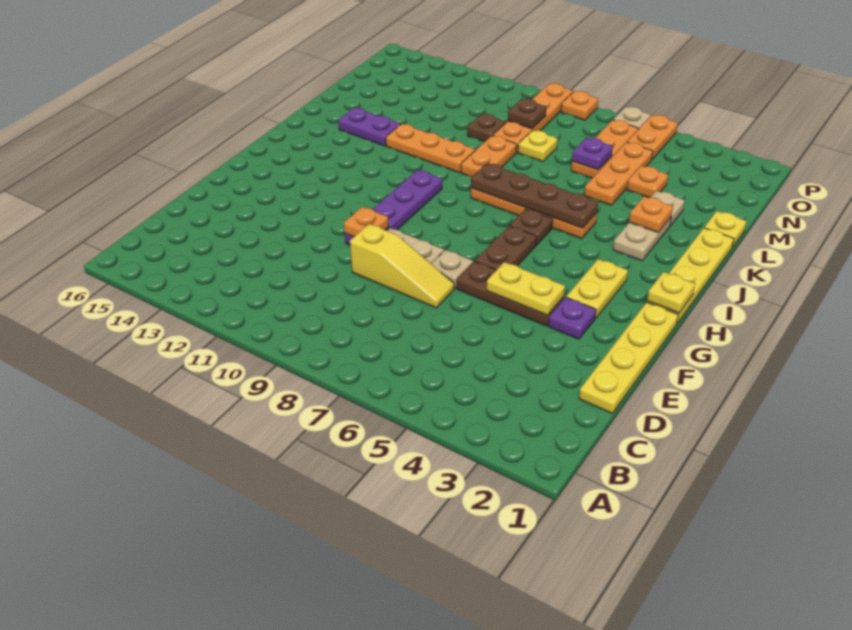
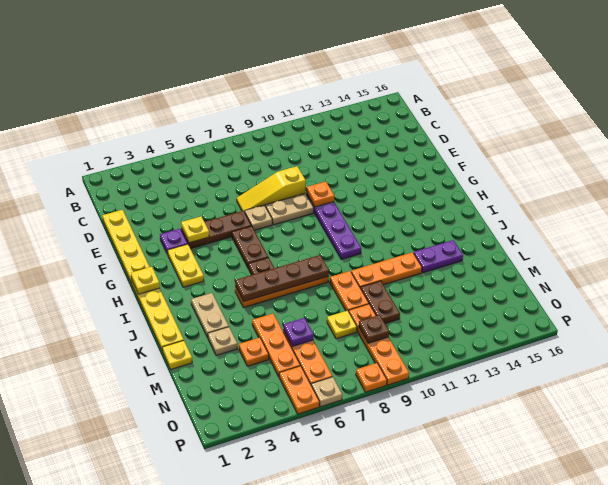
yellow 1x2 plate [487,262,565,315] -> yellow 1x1 plate [181,217,209,243]
orange 1x1 plate [629,196,673,232] -> none
brown 1x1 plate [467,114,506,142] -> brown 1x2 plate [361,281,400,323]

